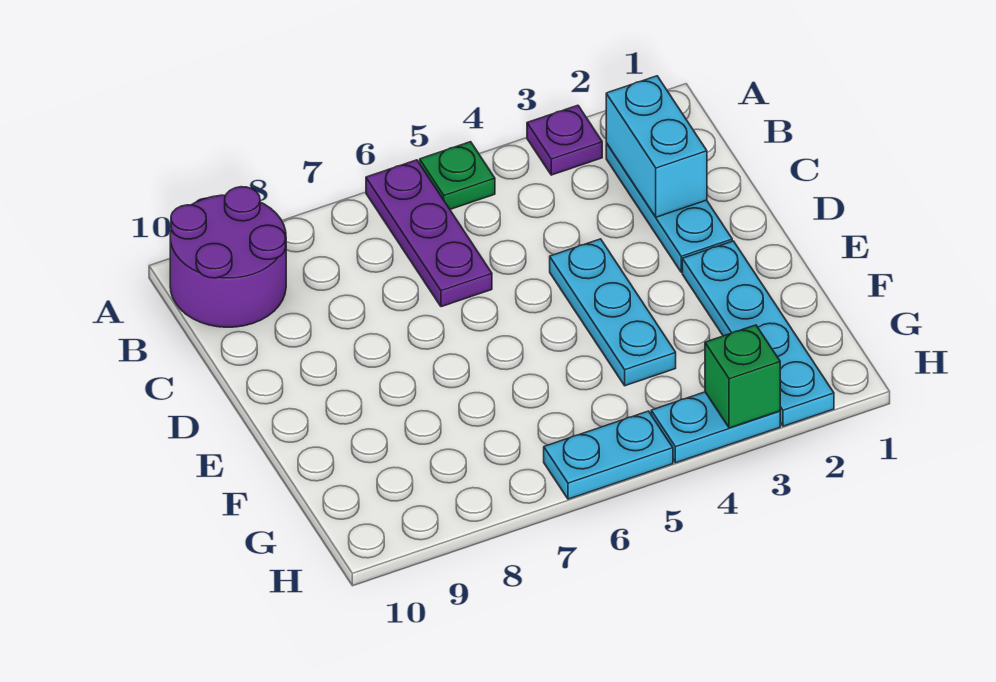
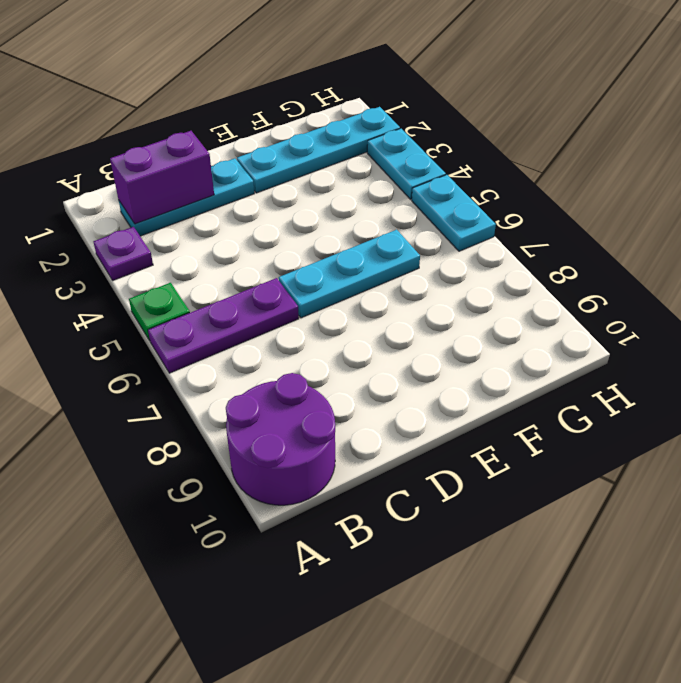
cyan 1x2 brick [606,76,707,217] -> purple 1x2 brick [110,131,214,224]
cyan 1x3 plate [550,239,676,386] -> cyan 1x3 plate moved to [279,230,420,318]
green 1x1 brick [705,325,780,428] -> none

